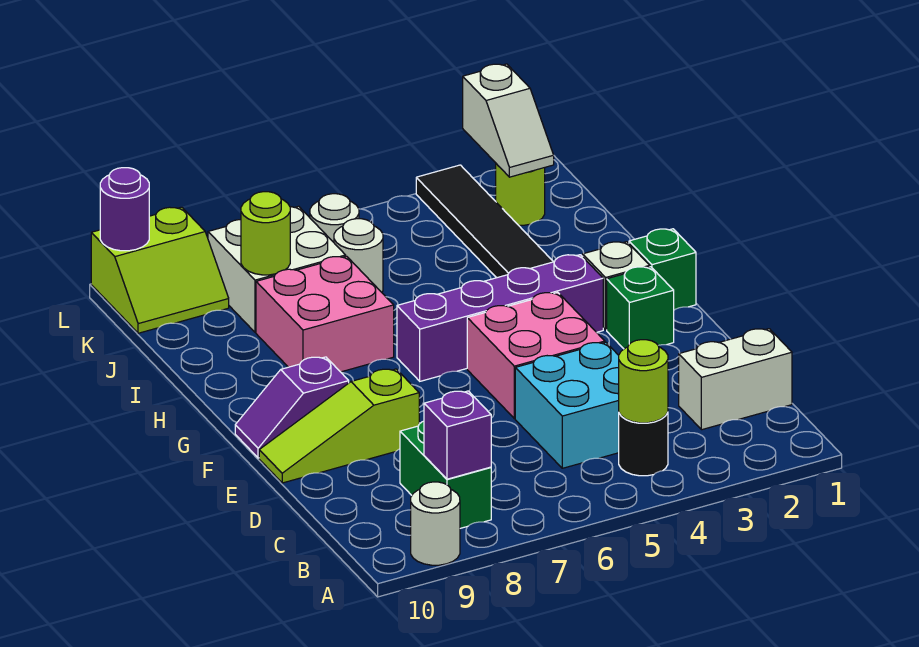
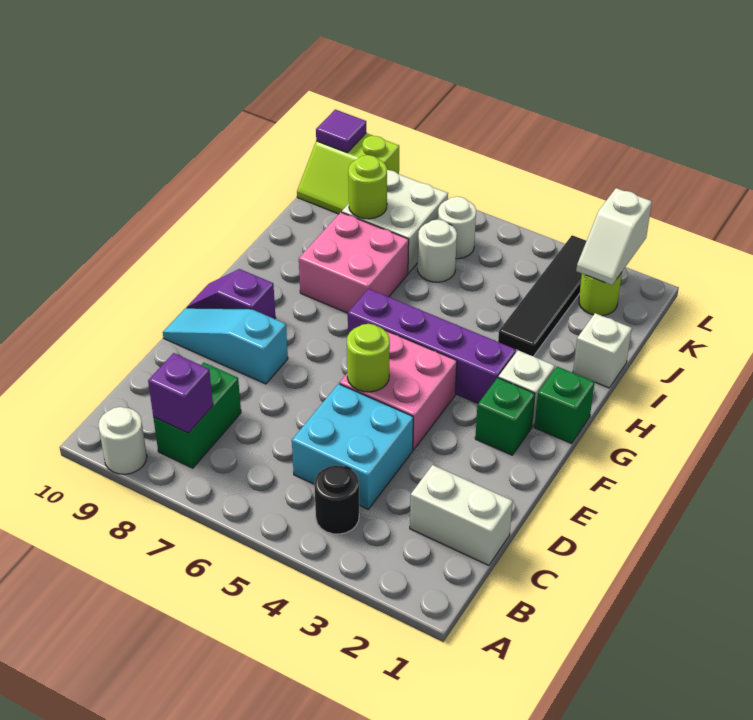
lime 1x1 round brick [619,340,668,423] -> lime 1x1 round brick moved to [347,324,390,392]
lime 1x3 slope [259,369,419,483] -> cyan 1x3 slope [163,308,288,384]
none -> white 1x1 brick [573,313,632,388]
purple 1x1 round brick [100,168,149,251] -> purple 1x1 tile [316,109,366,153]

